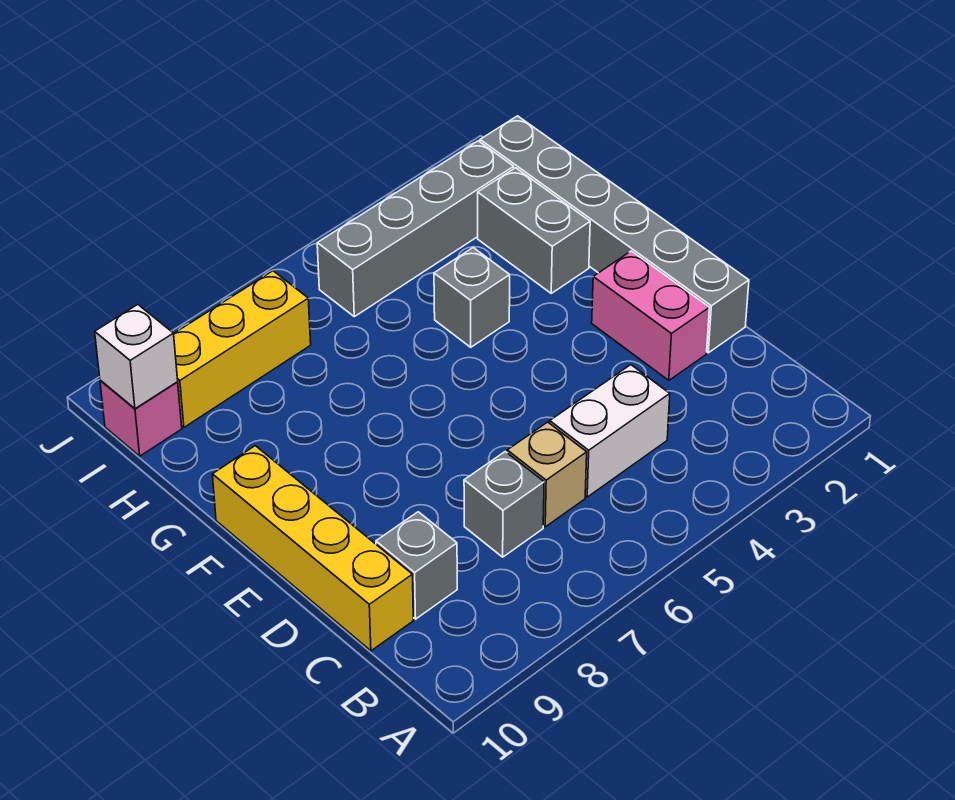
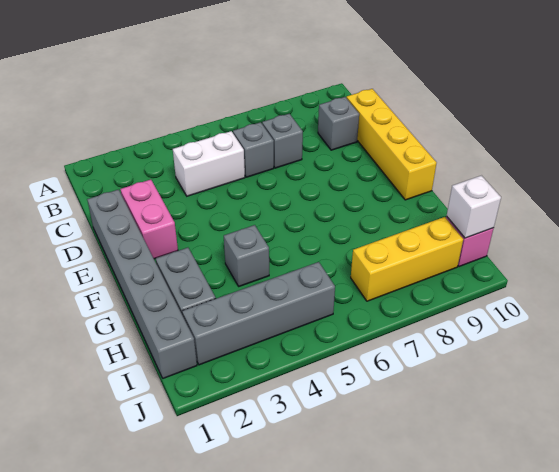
tan 1x1 brick [507,422,587,527] -> grey 1x1 brick [233,122,274,177]

